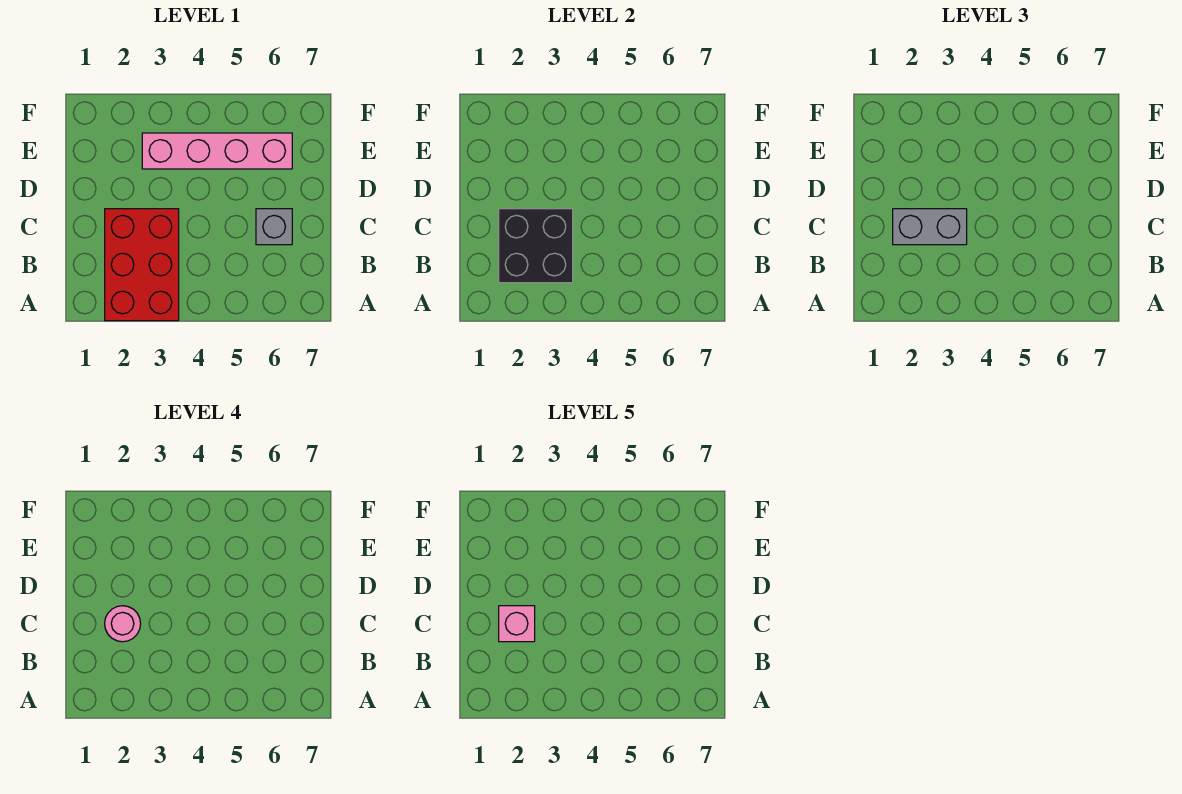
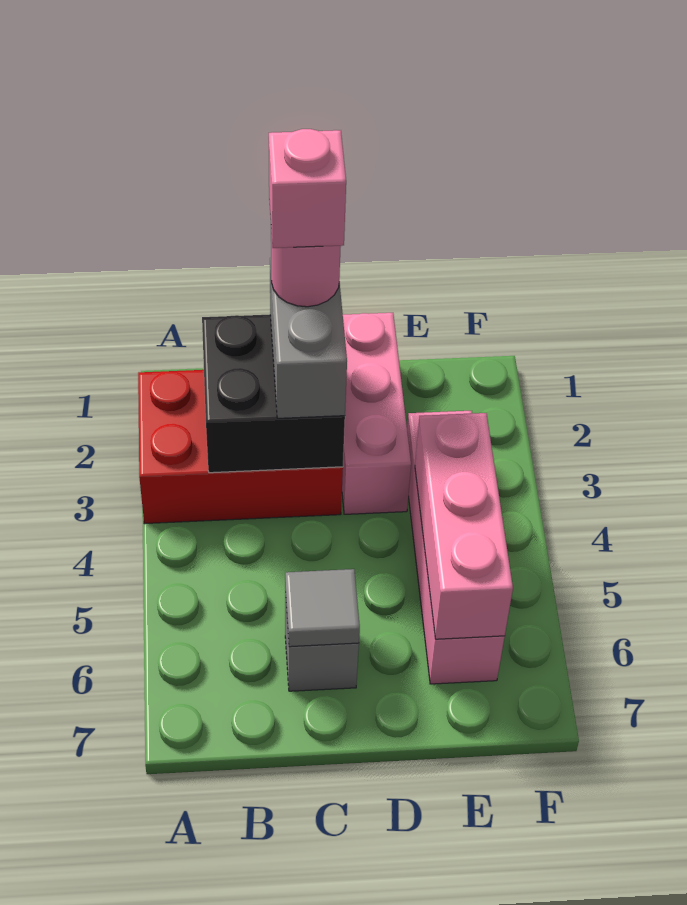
none -> grey 1x1 tile [285,569,360,647]
none -> pink 1x3 brick [342,313,411,514]
none -> pink 1x3 brick [415,413,513,639]

